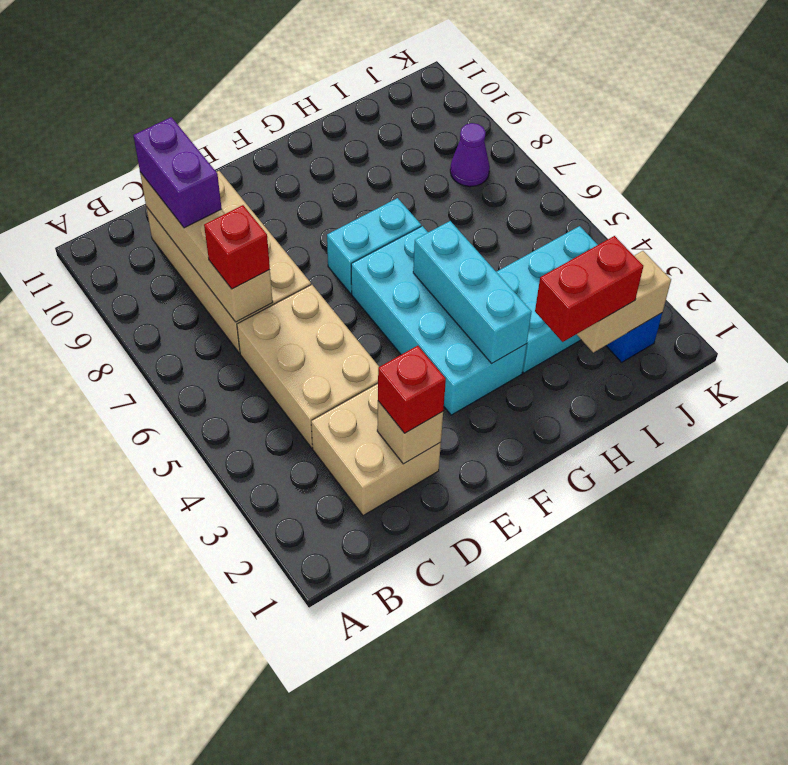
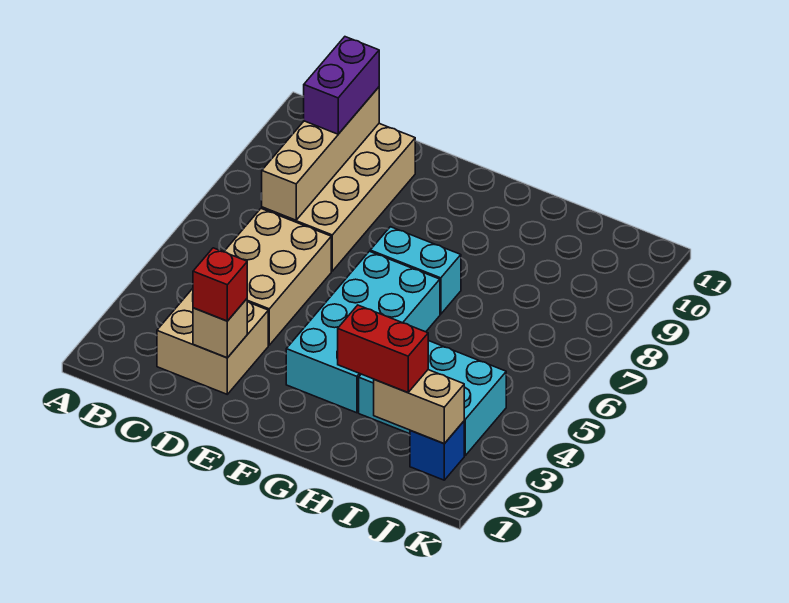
red 1x1 brick [204,205,270,289] -> none
cyan 1x3 brick [413,221,532,364] -> none
purple 1x1 cone [450,123,490,187] -> none

